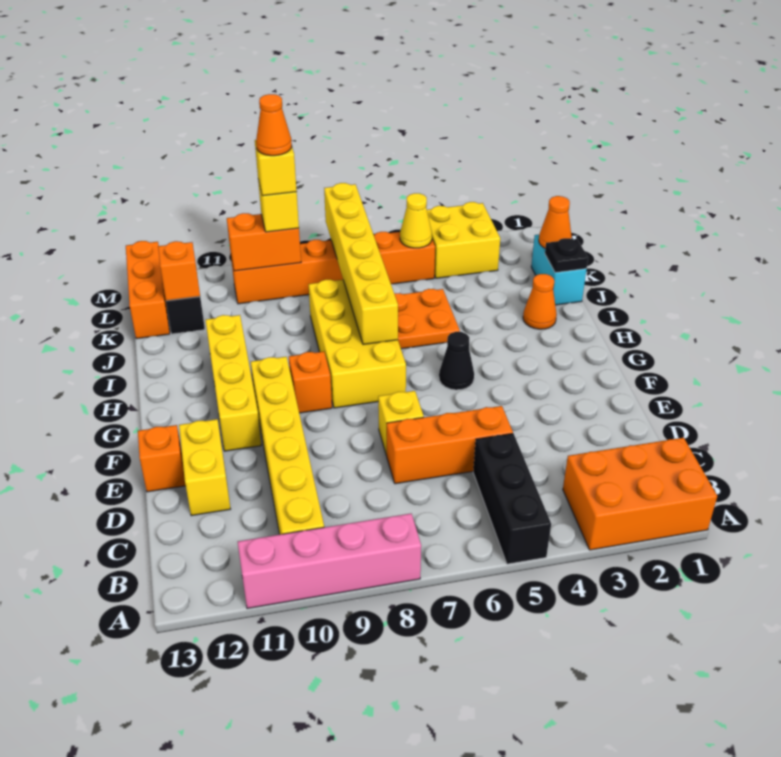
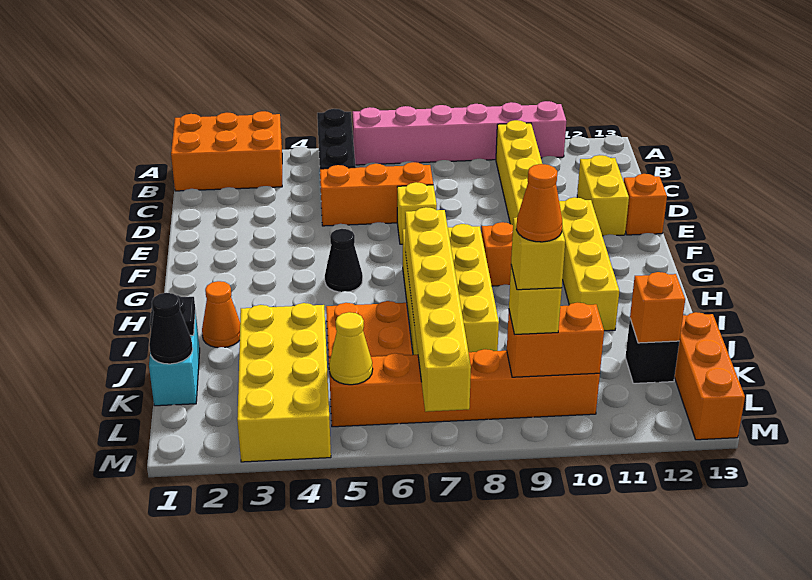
pink 1x4 brick [238,514,421,609] -> pink 1x6 brick [353,101,566,165]
orange 1x1 cone [539,196,572,248] -> black 1x1 cone [149,293,193,364]
yellow 2x2 brick [427,202,500,278] -> yellow 2x4 brick [237,303,331,462]

